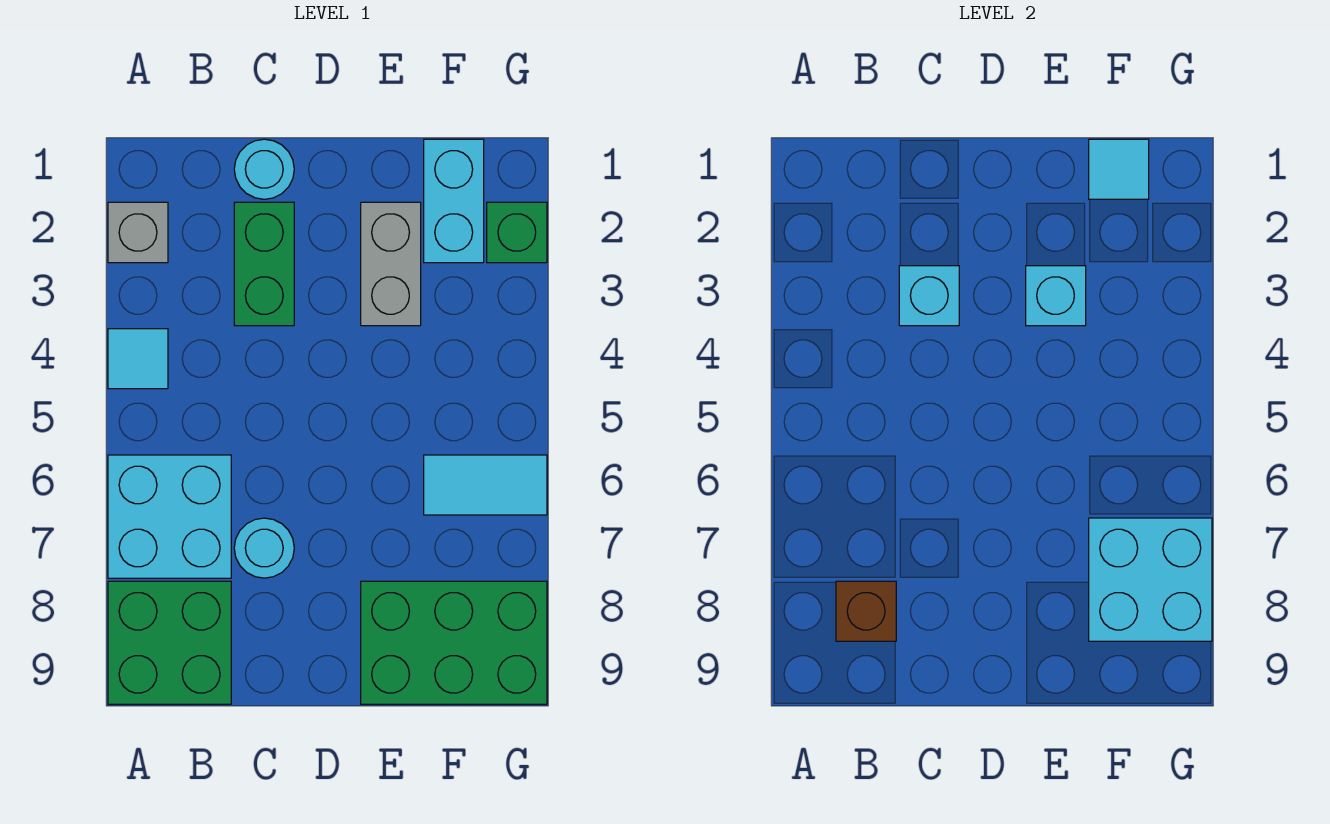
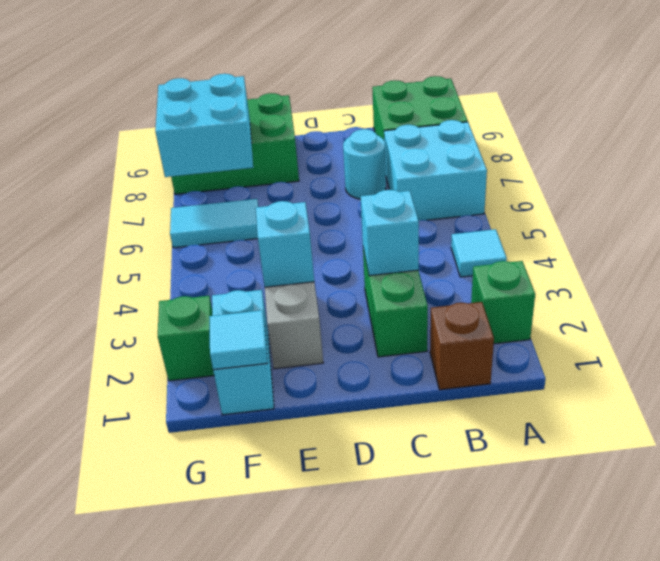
grey 1x1 brick [108,202,168,263] -> green 1x1 brick [471,261,535,344]
brown 1x1 brick [836,581,896,641] -> brown 1x1 brick moved to [430,302,494,390]
cyan 1x1 round brick [234,139,294,199] -> none

